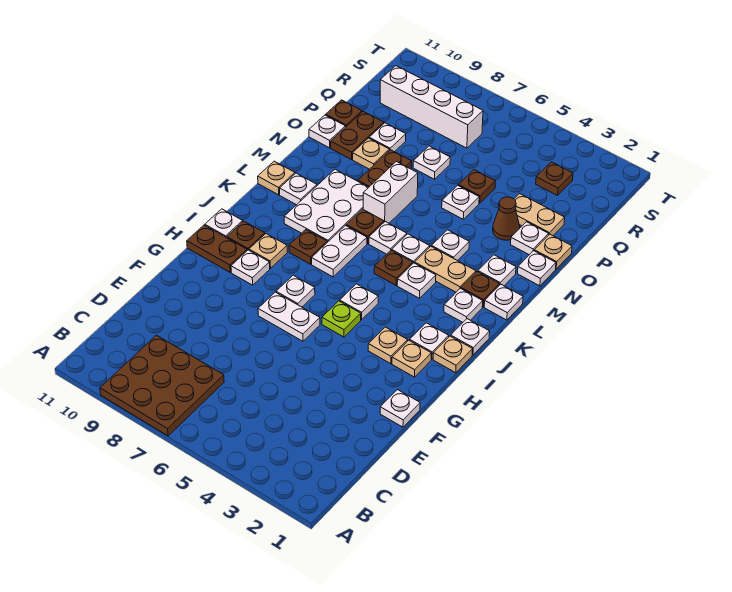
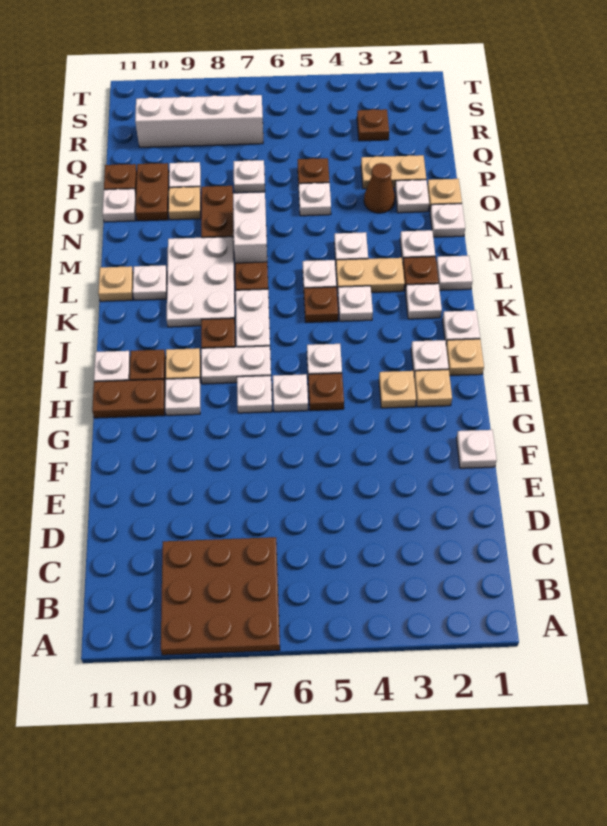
white 1x2 plate [258,292,320,341] -> white 1x2 plate moved to [201,346,271,384]
lime 1x1 plate [322,301,361,337] -> brown 1x1 plate [308,373,344,410]
white 1x1 plate [369,222,407,254] -> white 1x1 plate moved to [273,374,308,412]

